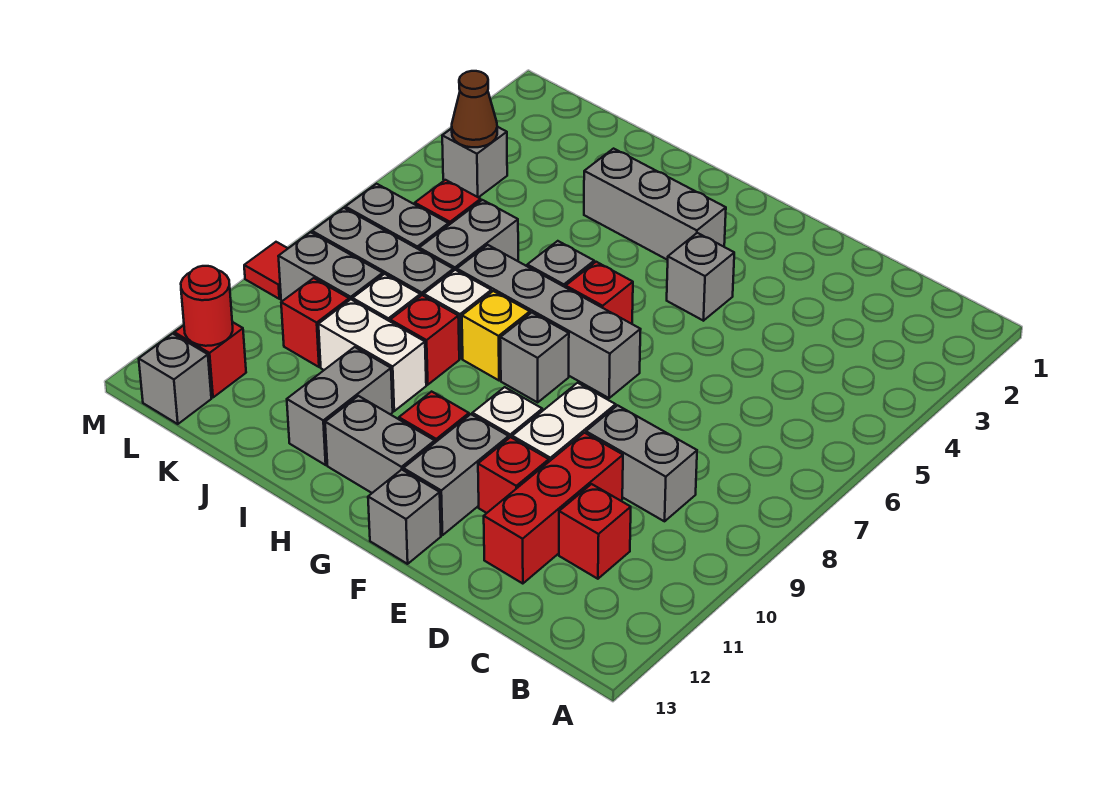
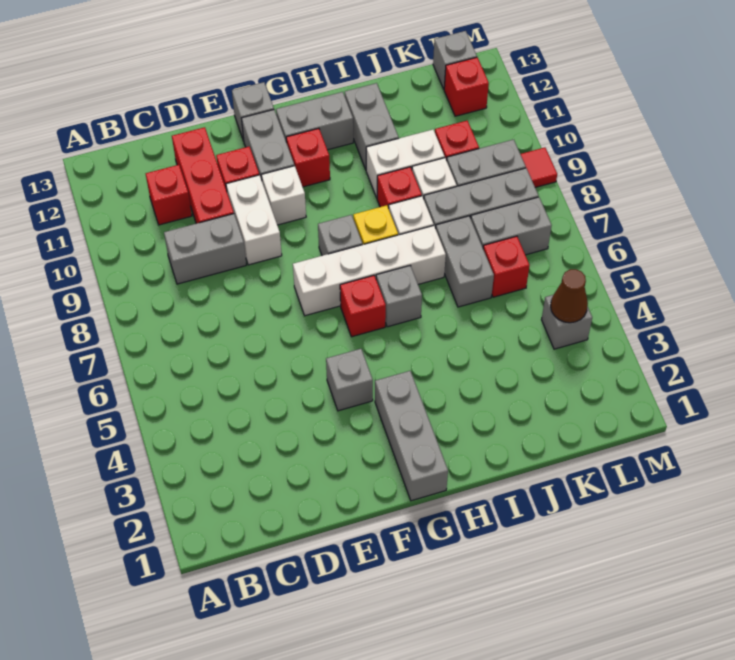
grey 1x4 brick [457,245,641,398] -> white 1x4 brick [293,225,446,316]
grey 1x3 brick [584,149,726,260] -> grey 1x3 brick turned to [375,371,448,501]
red 1x1 round brick [181,266,233,346] -> none

